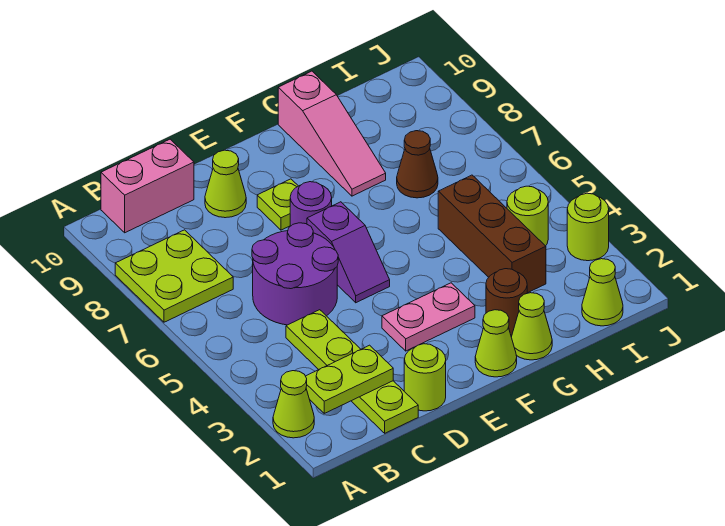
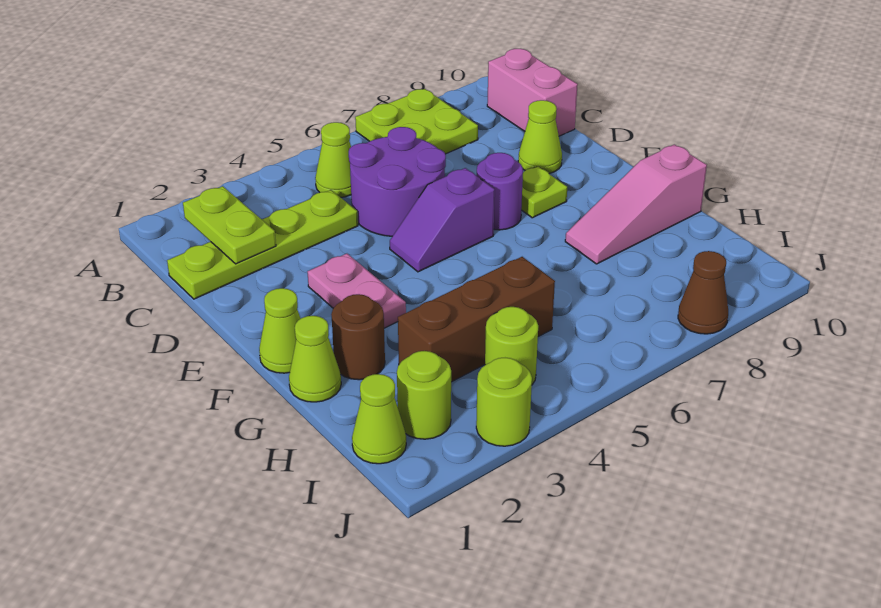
lime 1x1 cone [273,371,314,438] -> lime 1x1 cone moved to [315,122,351,197]
lime 1x1 round brick [404,344,446,411] -> lime 1x1 round brick moved to [397,351,451,439]
brown 1x1 cone [397,131,438,198] -> brown 1x1 cone moved to [678,251,728,334]

